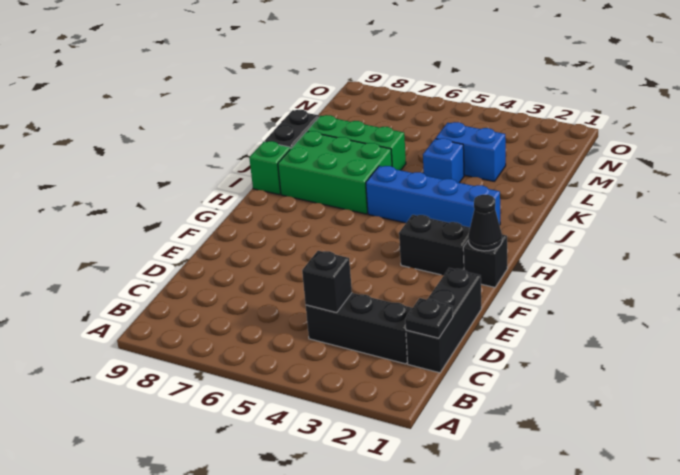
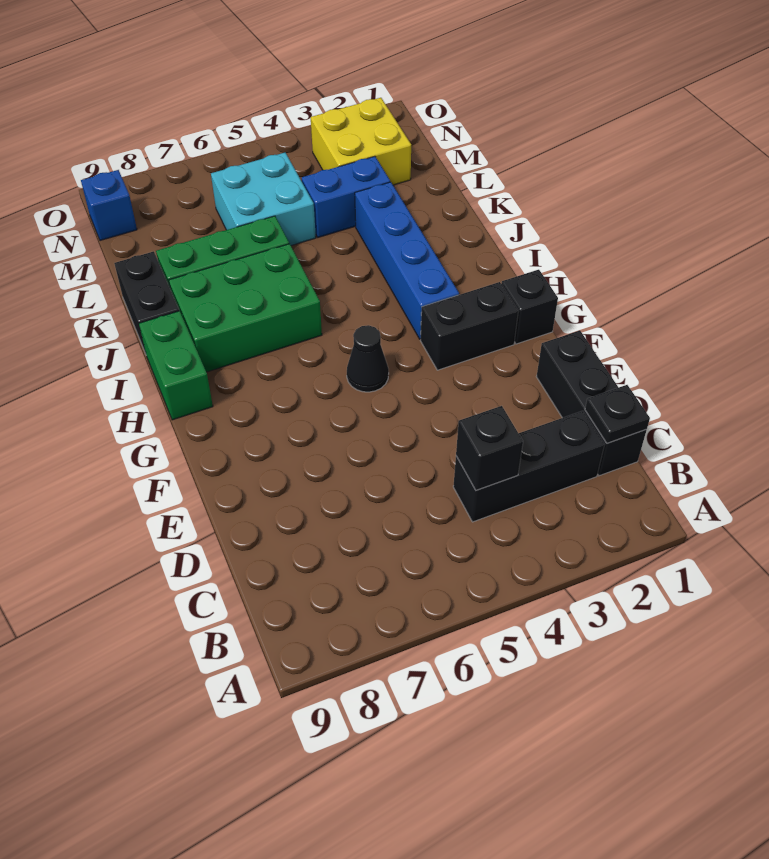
black 1x1 cone [468,194,502,251] -> black 1x1 cone moved to [347,325,389,392]
blue 1x4 brick [366,166,500,227] -> blue 1x4 brick turned to [355,182,459,339]
green 1x1 brick [249,141,291,195] -> green 1x2 brick [139,311,213,420]
blue 1x1 brick [423,138,464,183] -> blue 1x1 brick moved to [81,170,137,241]
none -> cyan 2x2 brick [211,153,316,246]
none -> yellow 2x2 brick [311,98,411,185]

